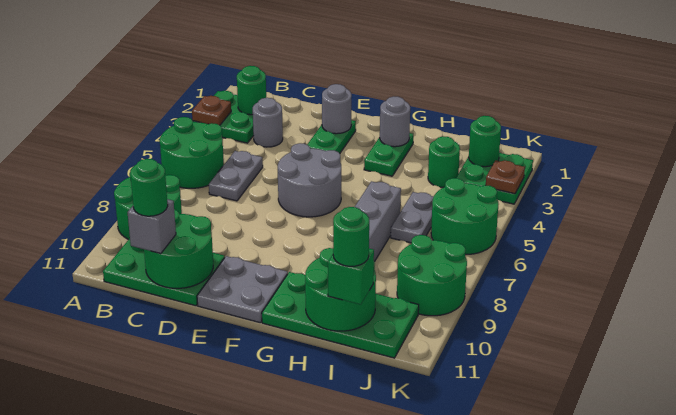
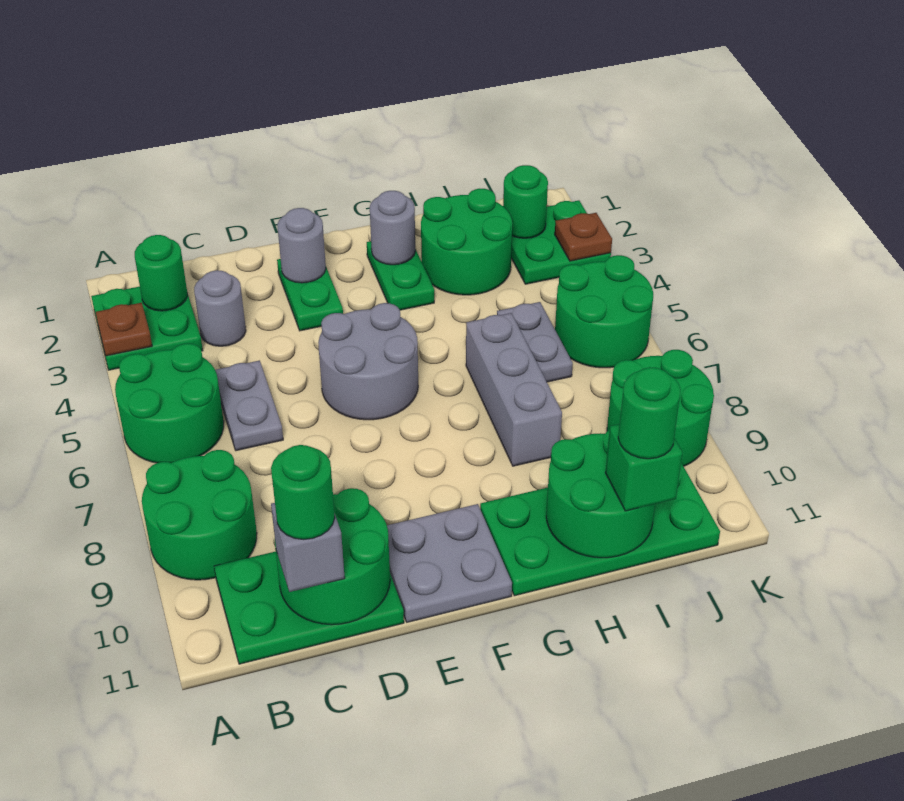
green 1x1 round brick [428,136,460,187] -> green 2x2 round brick [421,189,512,295]

